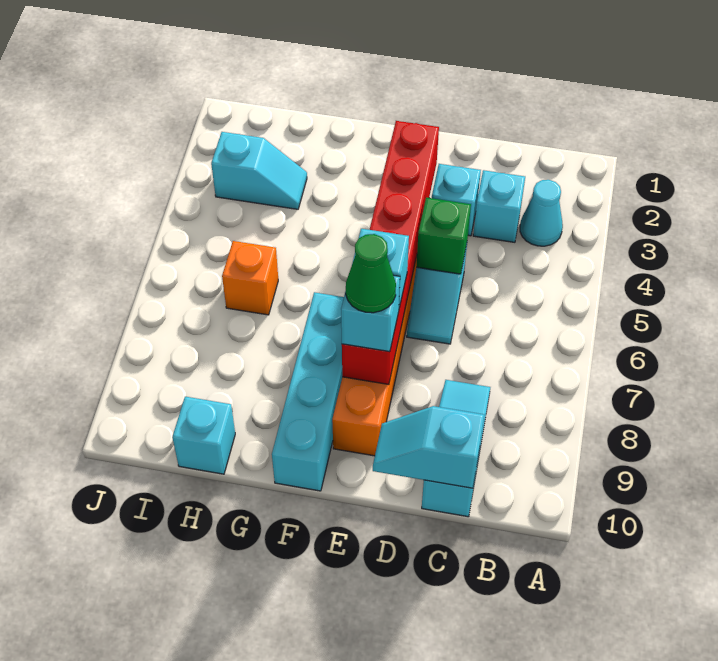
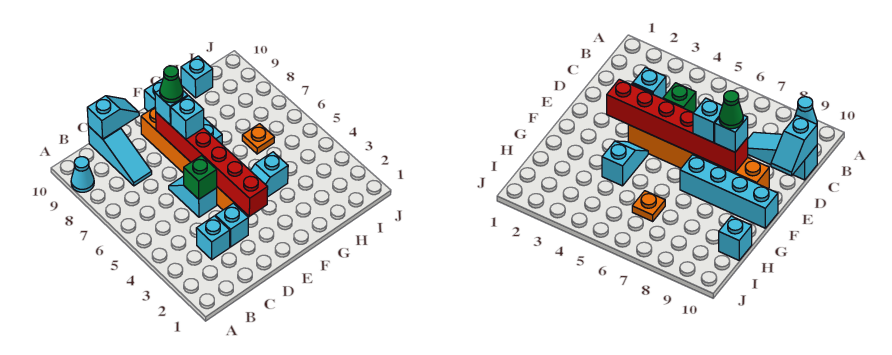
cyan 1x1 cone [520,180,563,246] -> cyan 1x1 cone moved to [71,157,94,192]
cyan 1x2 slope [211,132,307,209] -> cyan 1x2 slope moved to [250,152,288,197]
orange 1x1 brick [222,241,278,315] -> orange 1x1 plate [242,124,275,154]

